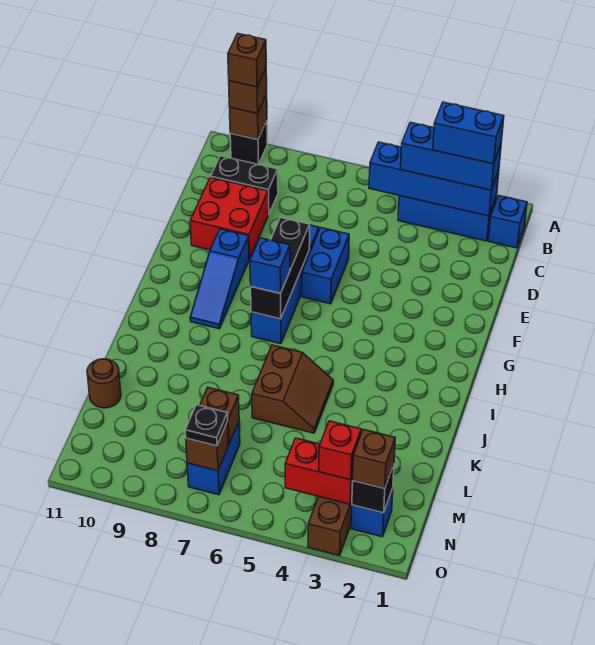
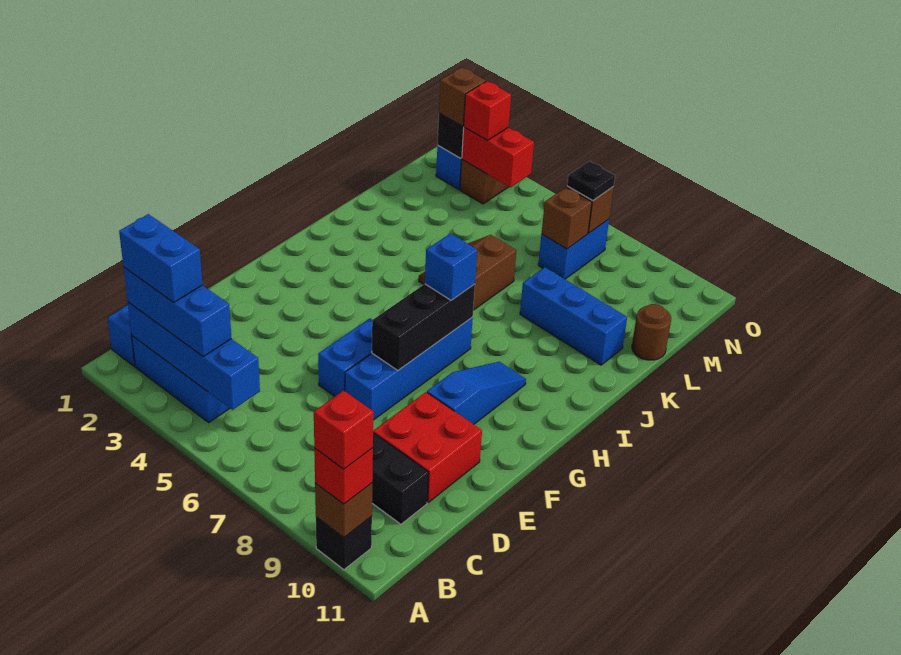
brown 1x1 brick [229,69,267,113] -> red 1x1 brick [314,448,373,504]
brown 1x1 brick [228,34,266,87] -> red 1x1 brick [314,390,374,469]
none -> blue 1x3 brick [520,267,627,365]

